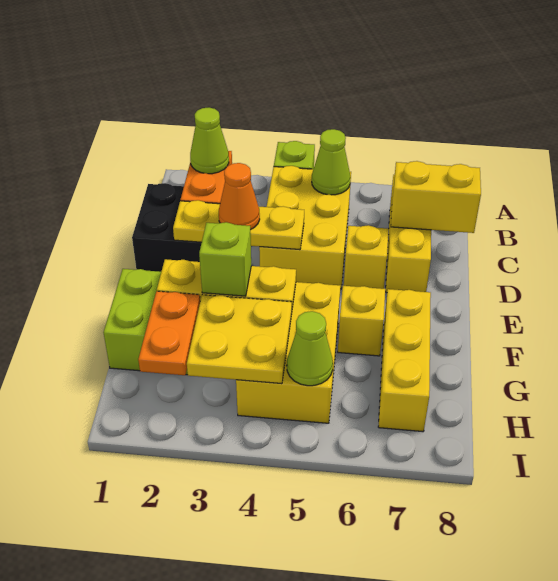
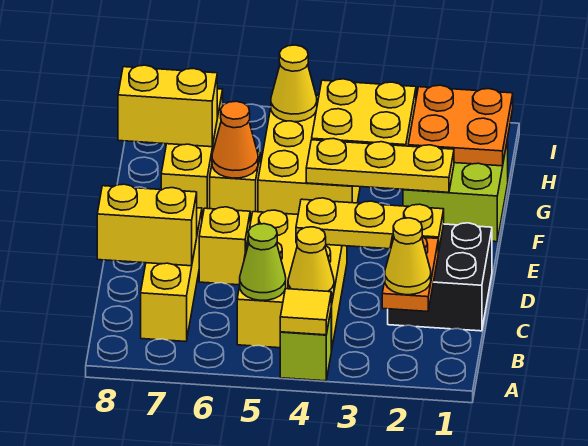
none -> yellow 1x1 tile [280,289,331,335]
lime 1x1 cone [190,108,229,174] -> yellow 1x1 cone [385,218,431,295]
none -> yellow 1x1 cone [288,227,334,296]
orange 1x1 cone [219,163,260,230] -> orange 1x1 cone moved to [212,101,258,178]
lime 1x1 brick [199,222,251,296] -> none
orange 1x2 plate [138,291,200,375] -> orange 2x2 plate [408,85,513,166]
none -> yellow 1x2 brick [118,65,217,147]
lime 1x1 cone [287,311,333,386] -> yellow 1x1 cone [271,45,317,122]

